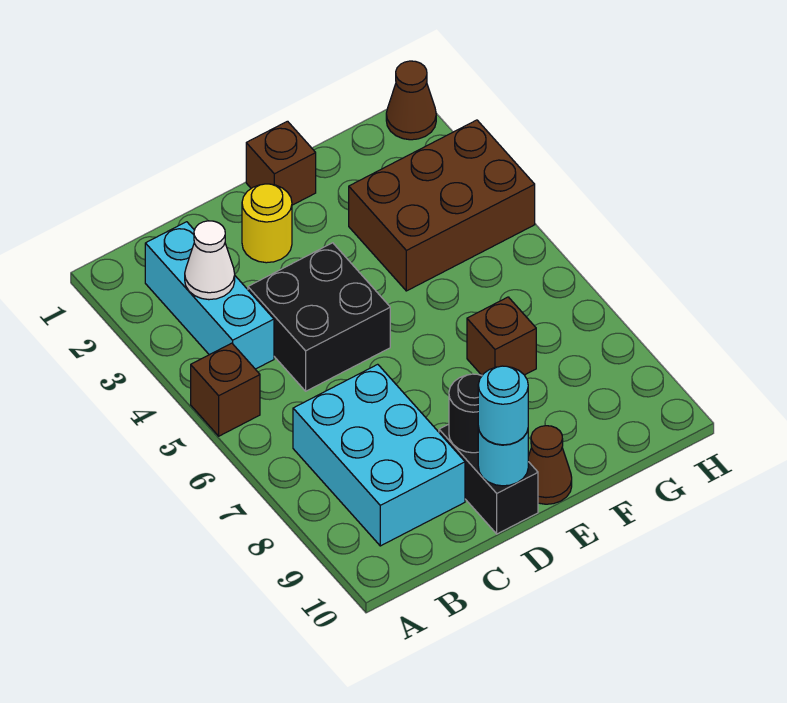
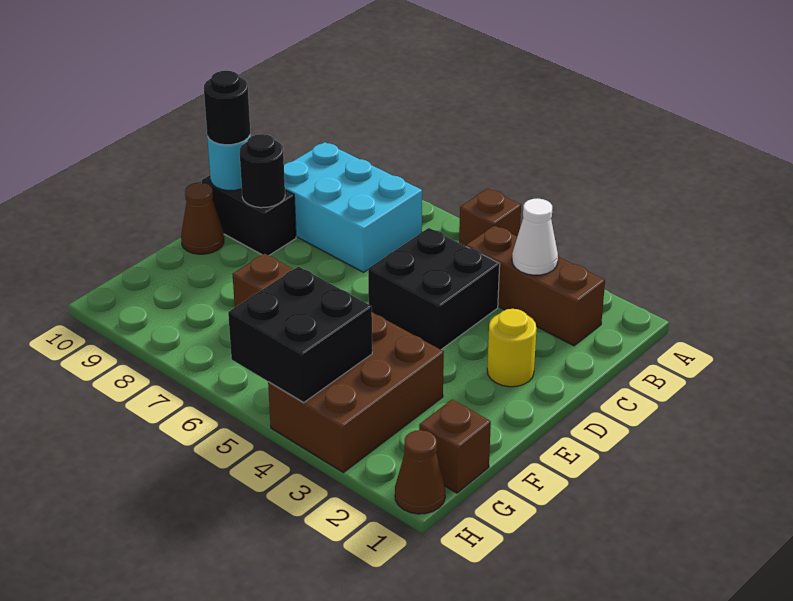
cyan 1x3 brick [145,222,274,369] -> brown 1x3 brick [466,225,605,346]
cyan 1x1 round brick [478,366,528,445] -> black 1x1 round brick [204,71,250,145]
brown 1x1 brick [246,121,316,205] -> brown 1x1 brick moved to [419,400,491,493]
none -> black 2x2 brick [228,267,372,402]

